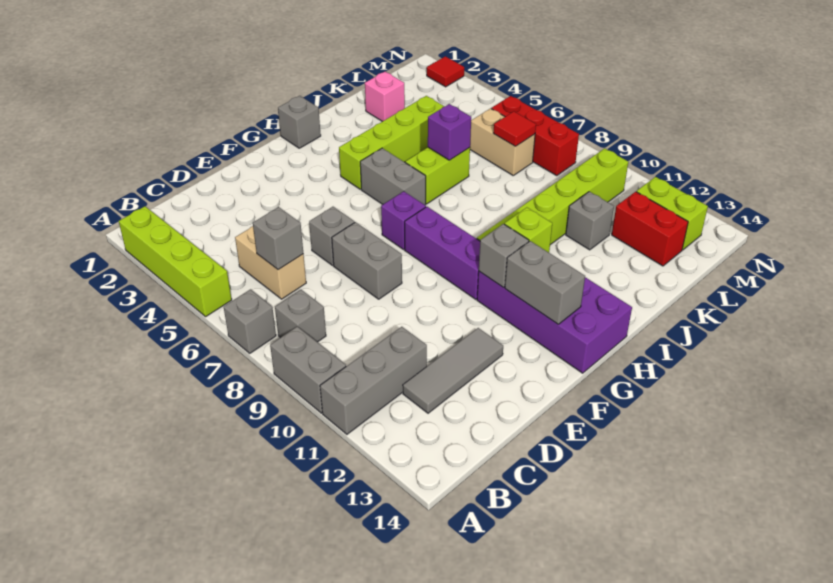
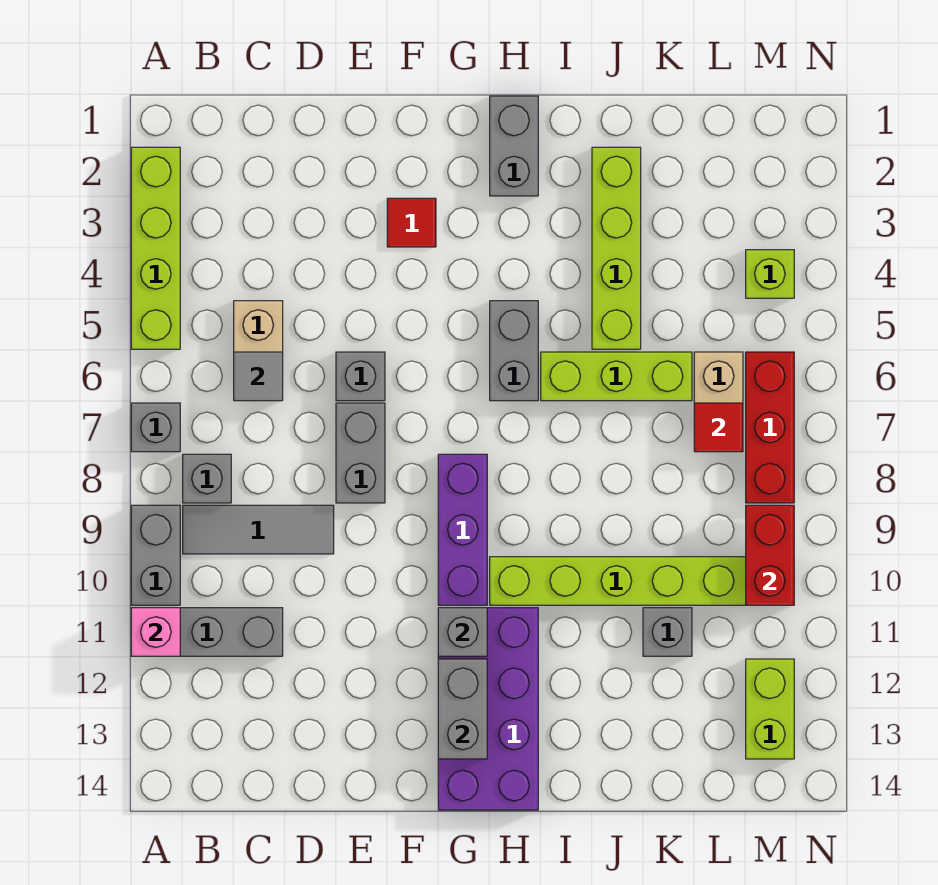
grey 1x1 brick [253,207,303,270] -> grey 1x1 tile [234,352,283,401]
grey 1x3 tile [403,328,503,413] -> grey 1x3 tile moved to [183,505,334,554]
purple 1x1 brick [381,191,426,249] -> none
grey 1x1 brick [278,96,321,148] -> grey 1x2 brick [490,96,538,196]
lime 1x4 brick [339,96,444,189] -> lime 1x4 brick turned to [592,147,641,349]
lime 1x1 brick [504,208,552,252] -> lime 1x1 brick moved to [746,250,794,298]
lime 1x2 brick [405,148,470,204] -> lime 1x3 brick [541,352,692,401]
purple 1x1 brick [428,104,471,160] -> none
pink 1x1 brick [365,72,405,122] -> pink 1x1 brick moved to [131,608,180,656]
red 1x2 brick [612,192,688,266] -> red 1x2 brick moved to [746,505,794,605]
red 1x1 tile [427,56,464,87] -> red 1x1 tile moved to [387,198,436,247]

